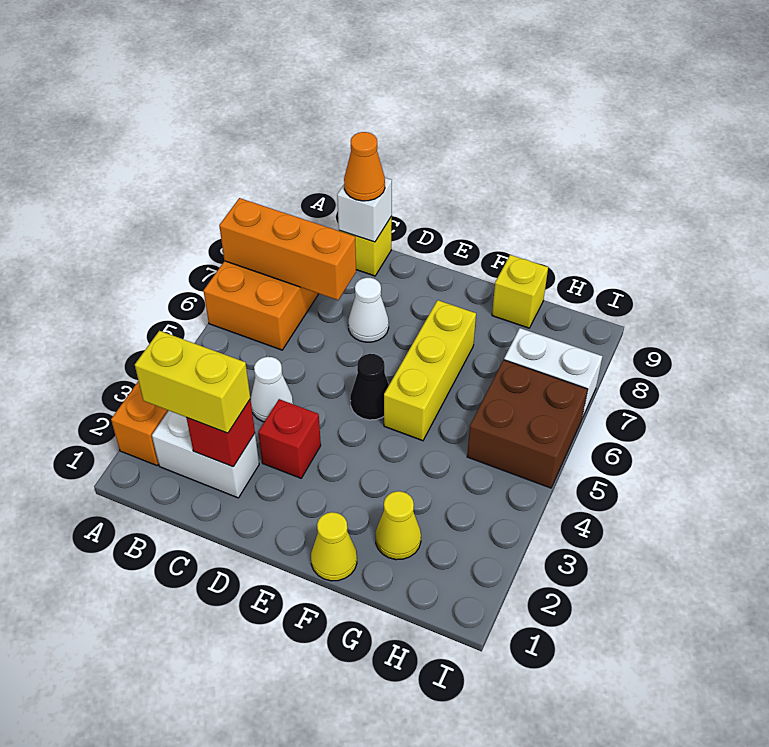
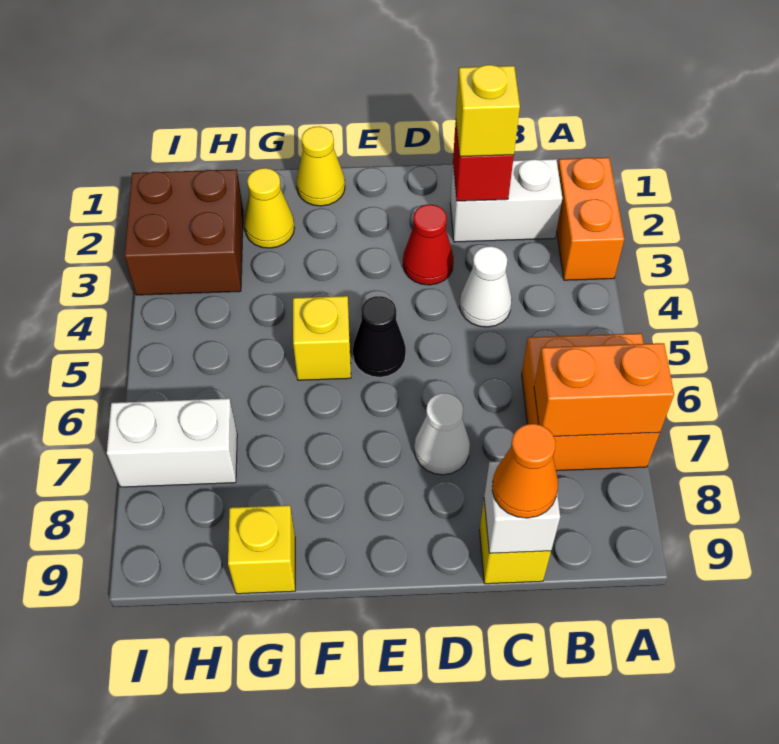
orange 1x3 brick [219,198,356,300] -> orange 1x2 brick [534,343,674,436]
yellow 1x2 brick [135,331,250,433] -> yellow 1x1 brick [456,65,520,157]
red 1x1 brick [258,399,321,478] -> red 1x1 cone [403,205,454,285]
yellow 1x3 brick [384,300,476,441] -> yellow 1x1 brick [293,296,351,380]
brown 2x2 brick [467,360,588,488] -> brown 2x2 brick moved to [125,169,243,295]

